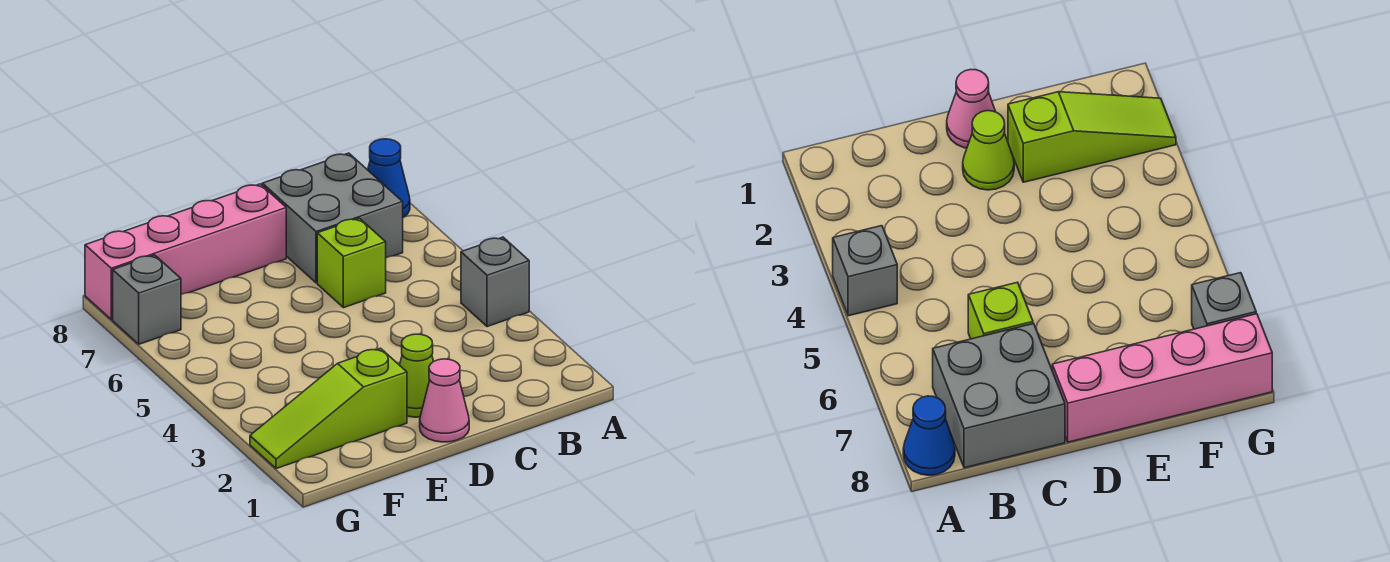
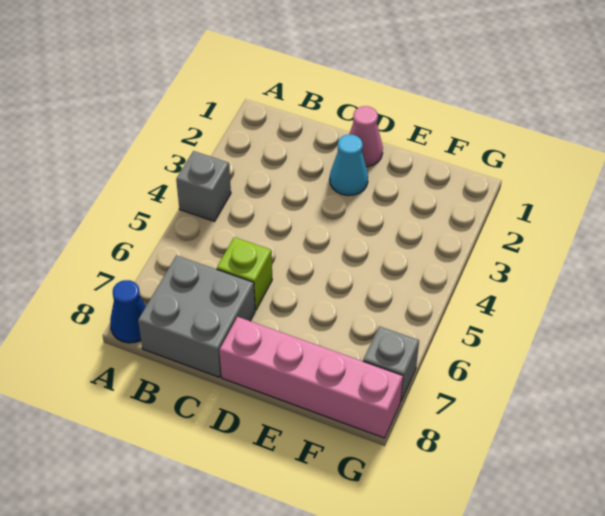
lime 1x1 cone [400,334,434,417] -> cyan 1x1 cone [330,135,368,196]
lime 1x3 slope [250,348,407,469] -> none

